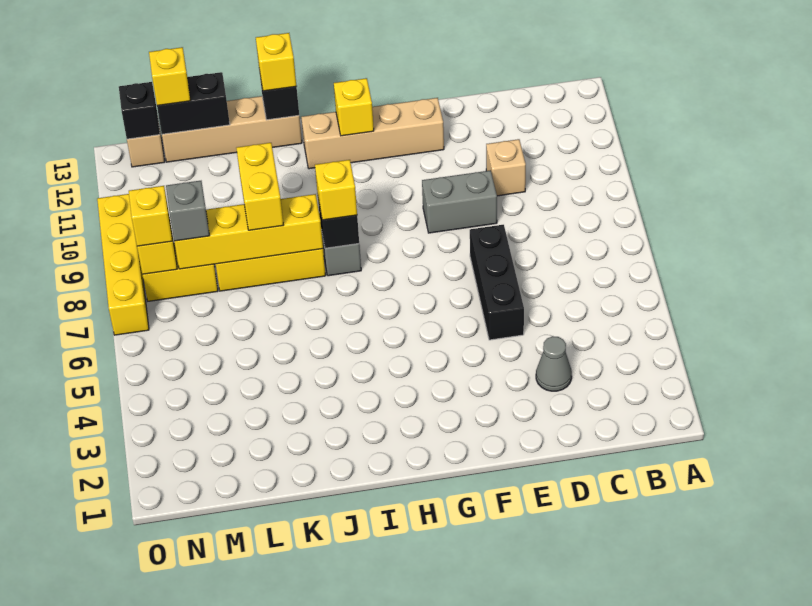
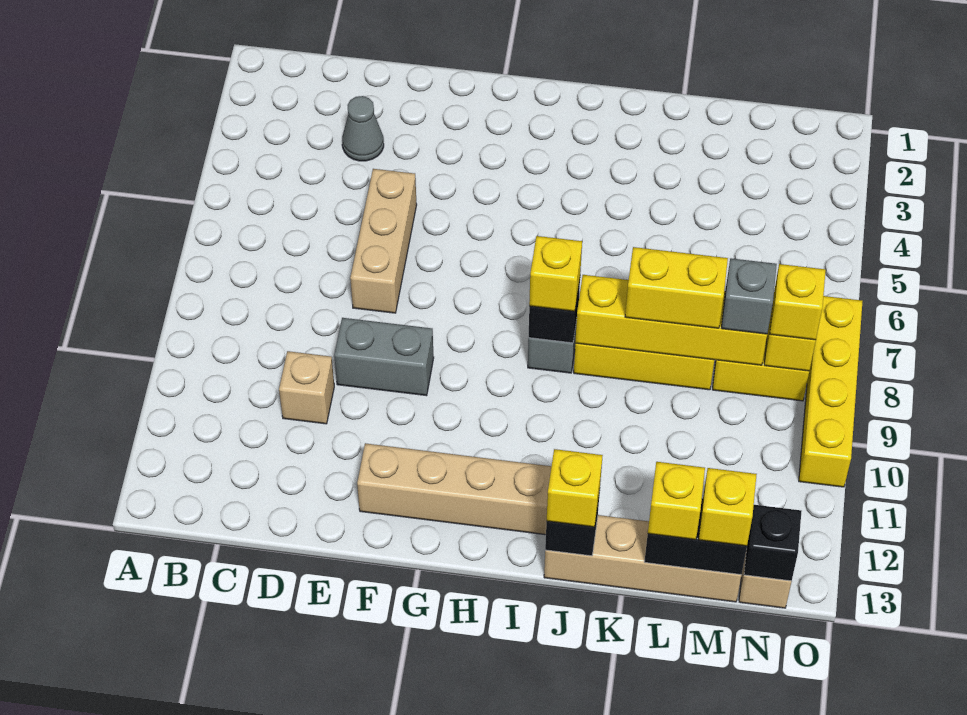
black 1x3 brick [470,225,524,340] -> tan 1x3 brick [350,169,417,313]
yellow 1x1 brick [334,78,374,136] -> yellow 1x1 brick moved to [648,462,705,540]
yellow 1x2 brick [236,143,284,230] -> yellow 1x2 brick turned to [625,247,728,328]

